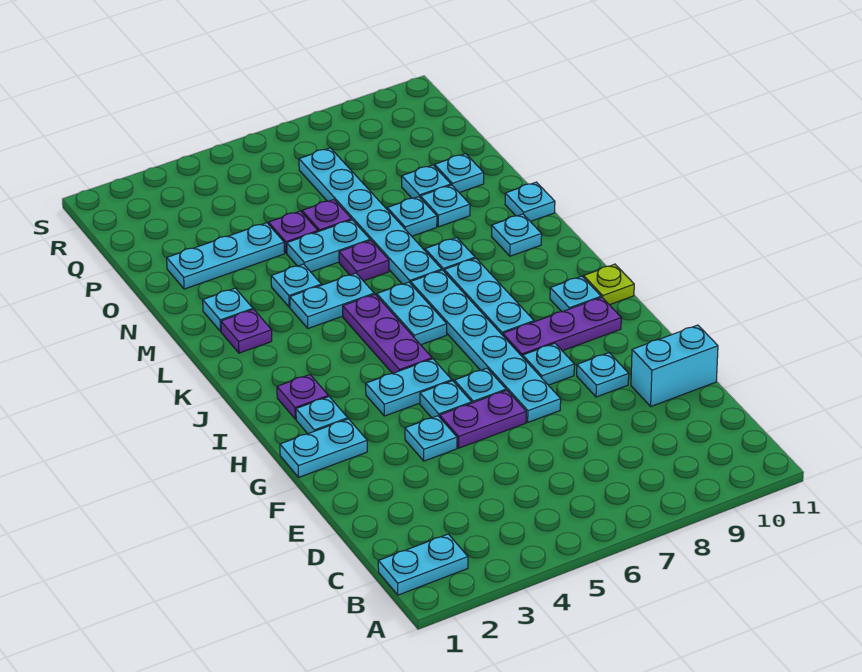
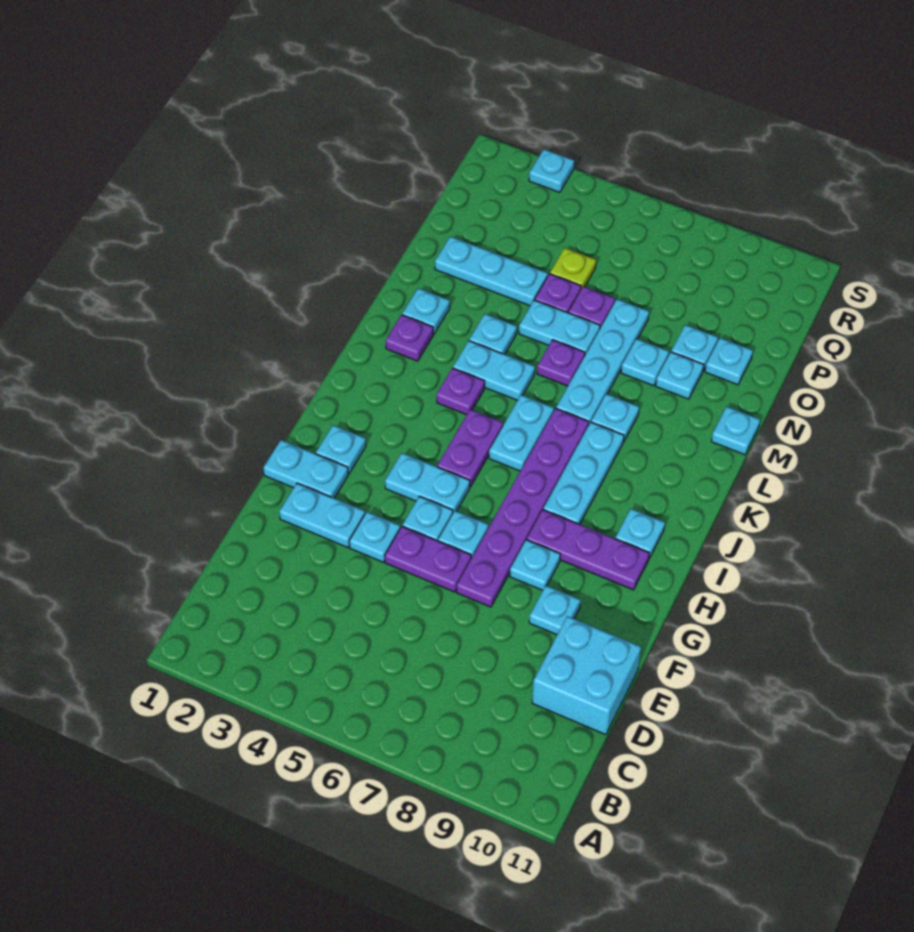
cyan 1x2 plate [378,534,468,595] -> cyan 1x2 plate moved to [279,483,365,547]
cyan 1x2 brick [631,325,718,406] -> cyan 2x2 brick [532,616,641,735]
cyan 1x6 plate [411,270,561,422] -> purple 1x6 plate [457,409,589,607]
purple 1x1 plate [277,375,328,419] -> purple 1x1 plate moved to [436,368,485,415]
purple 1x3 plate [343,294,432,374] -> purple 1x2 plate [437,409,503,487]
lime 1x1 plate [584,264,634,305] -> lime 1x1 plate moved to [550,248,596,289]
cyan 1x6 plate [299,148,442,284] -> cyan 1x4 plate [556,299,649,424]
cyan 1x1 plate [491,214,542,256] -> cyan 1x1 plate moved to [529,149,574,192]

